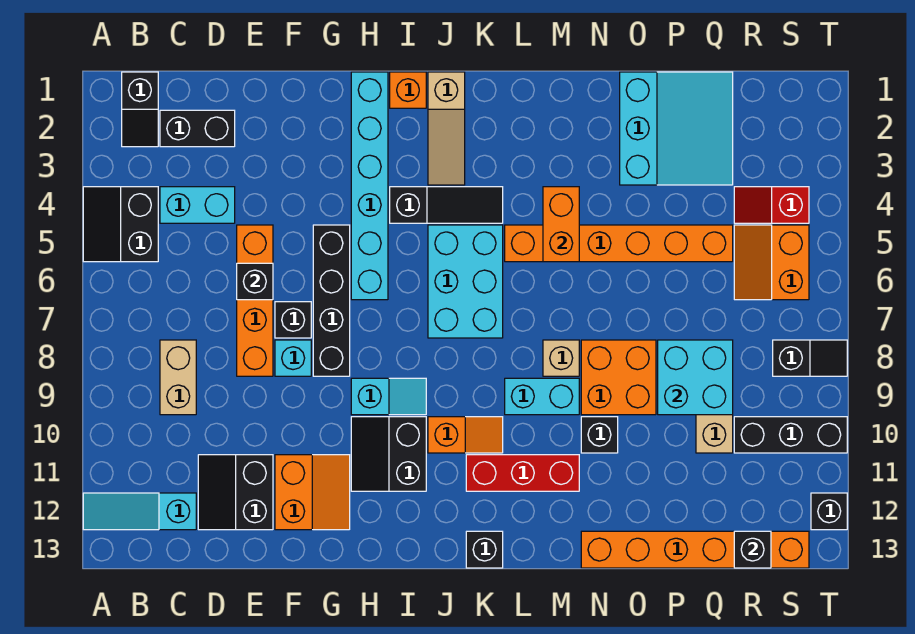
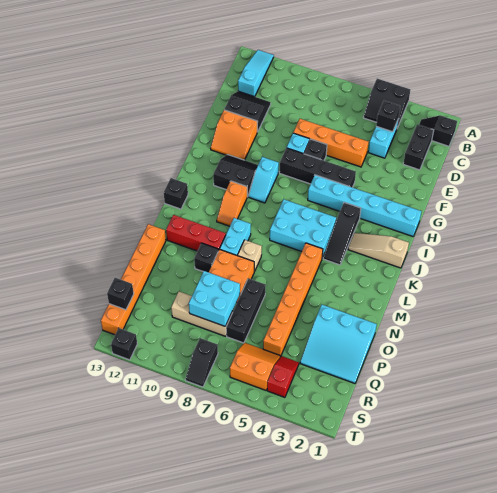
black 2x2 slope [83,187,158,262] -> black 2x2 slope turned to [363,79,410,128]
tan 1x2 brick [160,340,196,415] -> none
black 1x1 brick [237,263,273,300] -> black 1x1 brick moved to [376,101,400,132]
orange 1x1 brick [390,72,426,108] -> none
red 1x3 brick [466,455,579,491] -> red 1x3 brick turned to [166,215,226,251]
orange 1x2 brick [543,187,579,262] -> none
black 1x3 brick [734,417,847,453] -> black 1x3 brick moved to [226,278,265,343]

